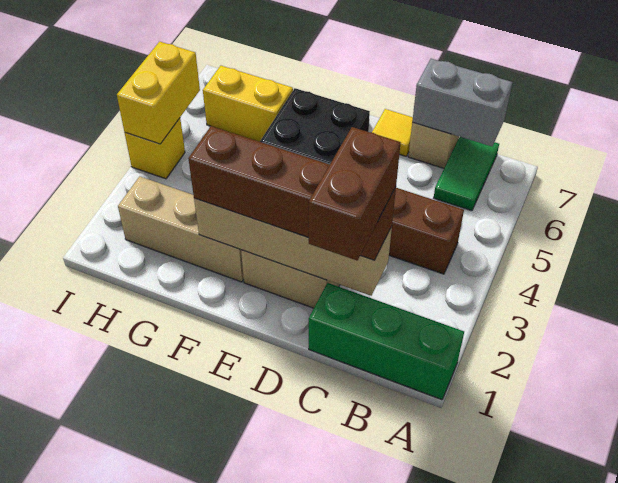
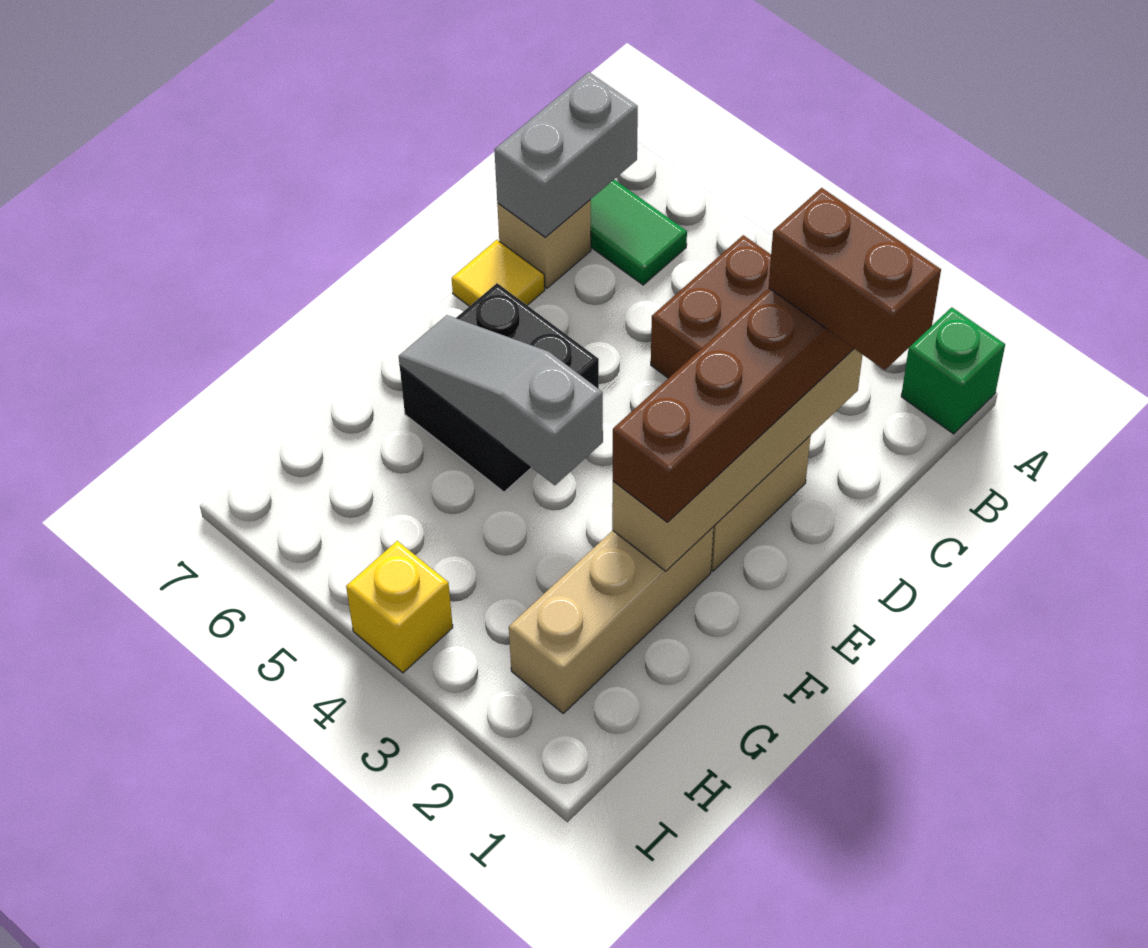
green 1x3 brick [309,283,464,400] -> green 1x1 brick [901,307,1005,434]
none -> grey 1x3 slope [399,315,603,485]
yellow 1x2 brick [203,66,293,142] -> none
yellow 1x2 brick [117,42,200,144] -> none

